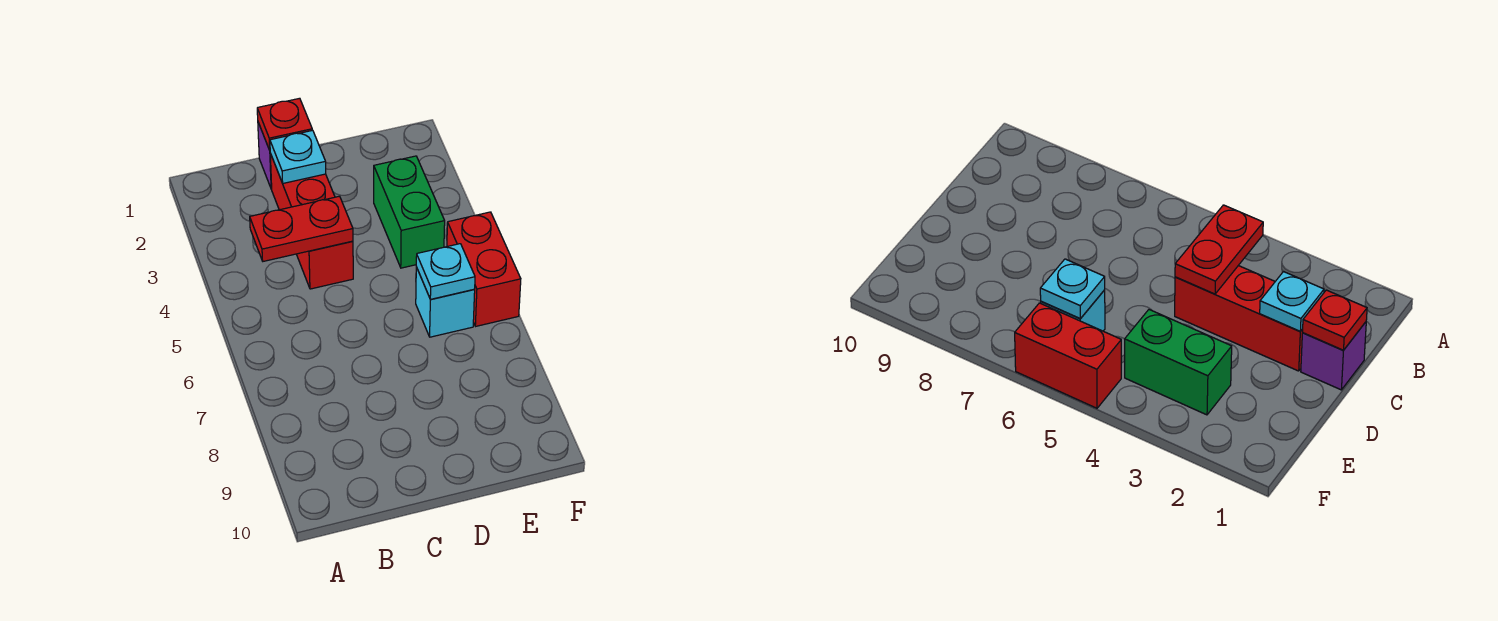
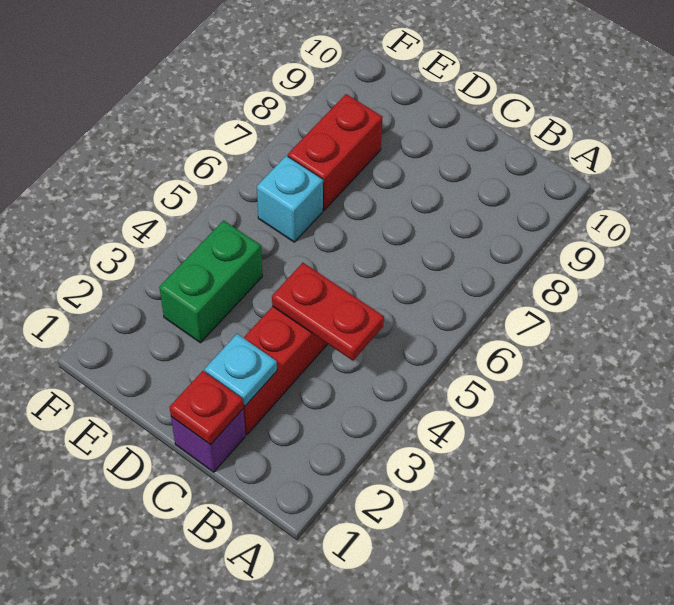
cyan 1x1 plate [416,244,475,299] -> none
red 1x2 brick [447,212,521,326] -> red 1x2 brick moved to [288,94,383,210]

